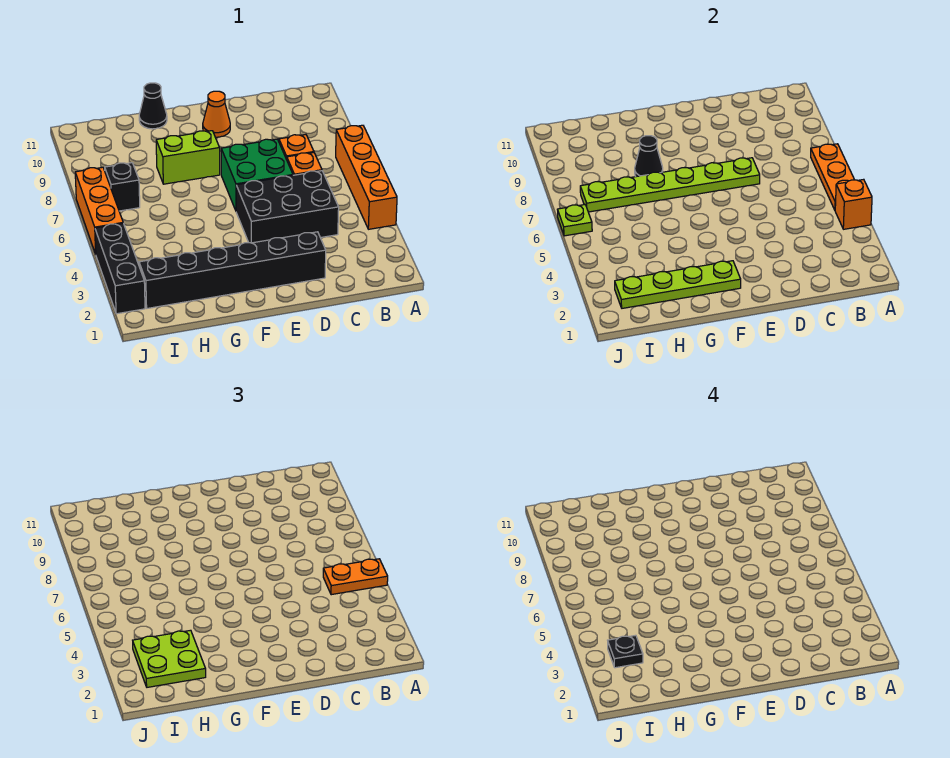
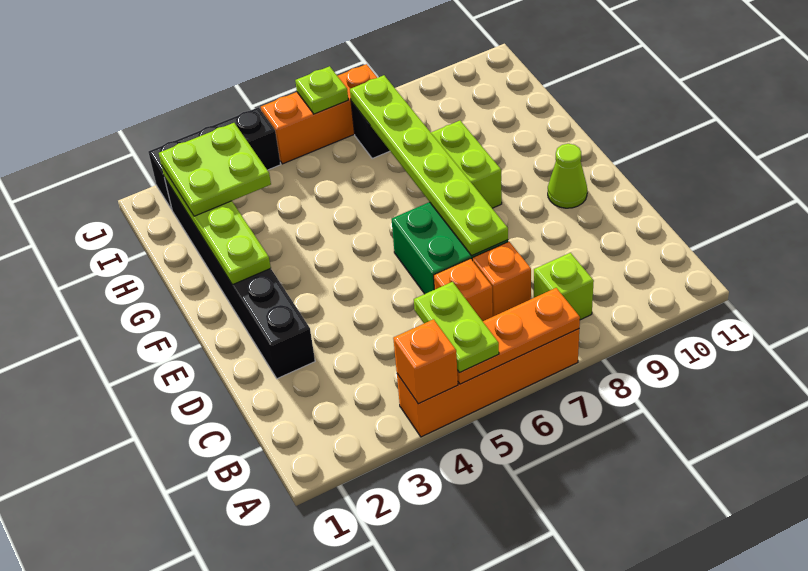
orange 1x2 plate [323,559,388,595] -> lime 1x2 plate [414,282,499,373]
none -> lime 1x1 brick [534,253,594,320]
black 2x3 brick [236,171,339,243] -> none
orange 1x1 cone [203,91,230,137] -> lime 1x1 cone [548,144,587,208]
black 1x1 cone [635,136,663,177] -> none
black 1x1 cone [139,83,167,129] -> none
black 1x1 plate [608,635,643,668] -> none

